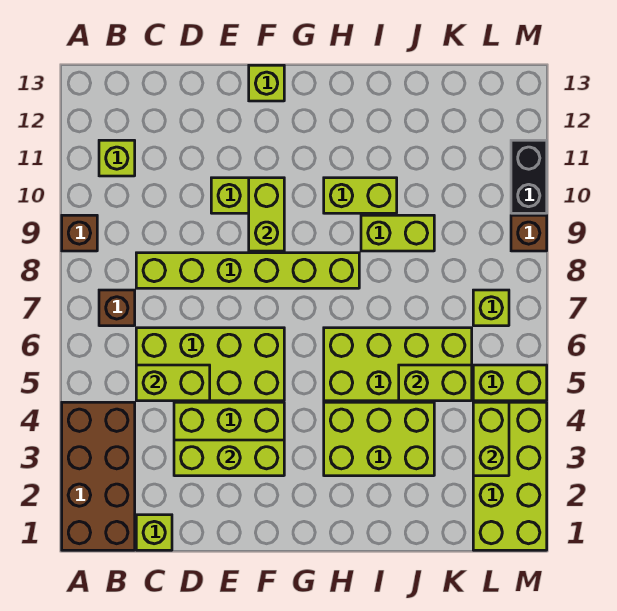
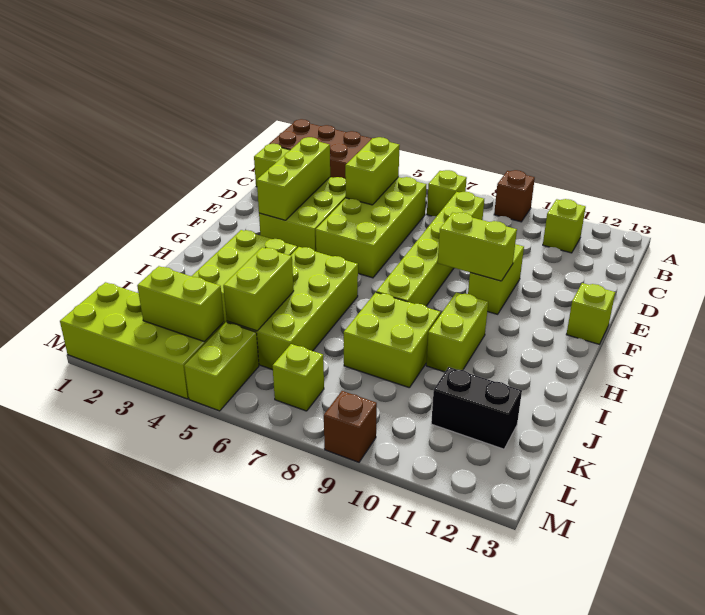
brown 1x1 brick [99,290,135,326] -> lime 1x1 brick [427,170,467,216]
lime 1x2 brick [361,215,434,251] -> lime 2x2 brick [344,292,441,388]
black 1x2 brick [511,140,547,213] -> black 1x2 brick moved to [431,367,522,449]

